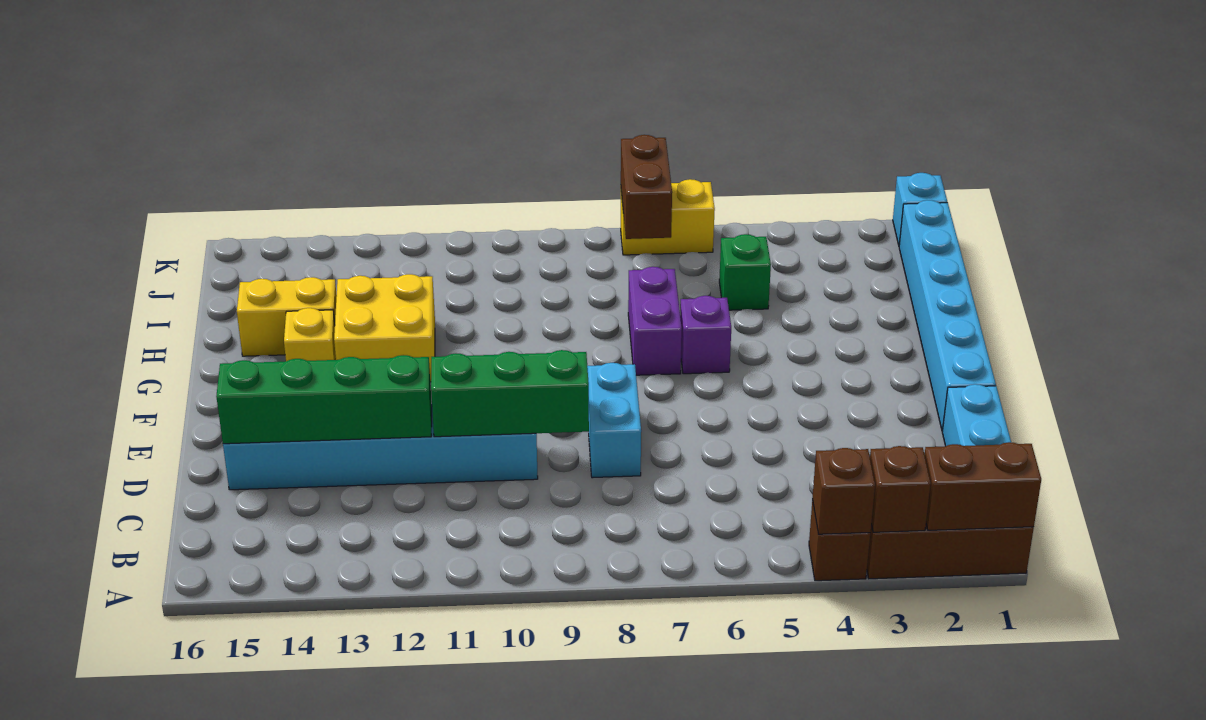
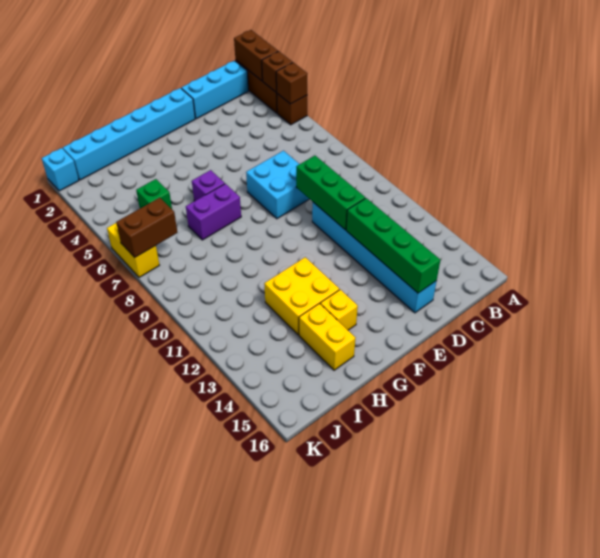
cyan 1x2 brick [587,363,641,478] -> cyan 2x2 brick [246,151,309,219]

